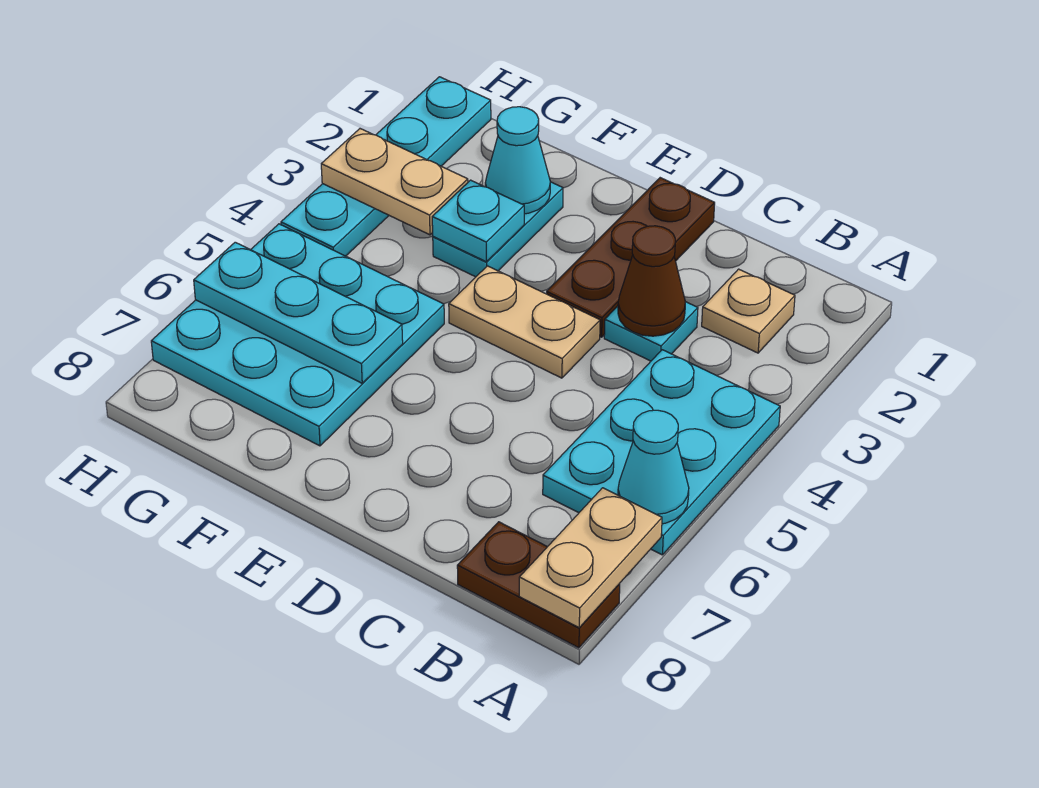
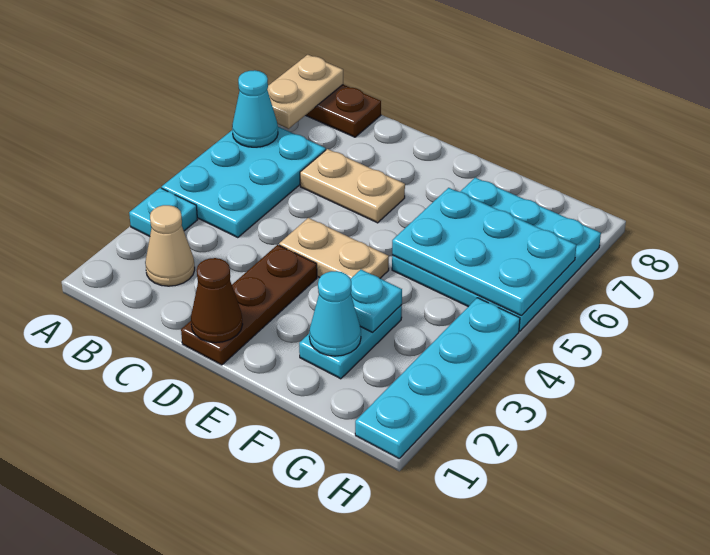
tan 1x1 plate [702,269,795,353] -> tan 1x1 cone [145,205,195,286]
cyan 1x1 plate [604,302,698,361] -> cyan 1x1 plate moved to [129,188,198,236]
brown 1x1 cone [618,226,685,336] -> brown 1x1 cone moved to [191,258,243,343]
cyan 1x3 plate [194,242,403,383] -> cyan 2x3 plate [392,188,576,315]
tan 1x2 plate [321,129,468,235] -> tan 1x2 plate moved to [300,149,405,223]

